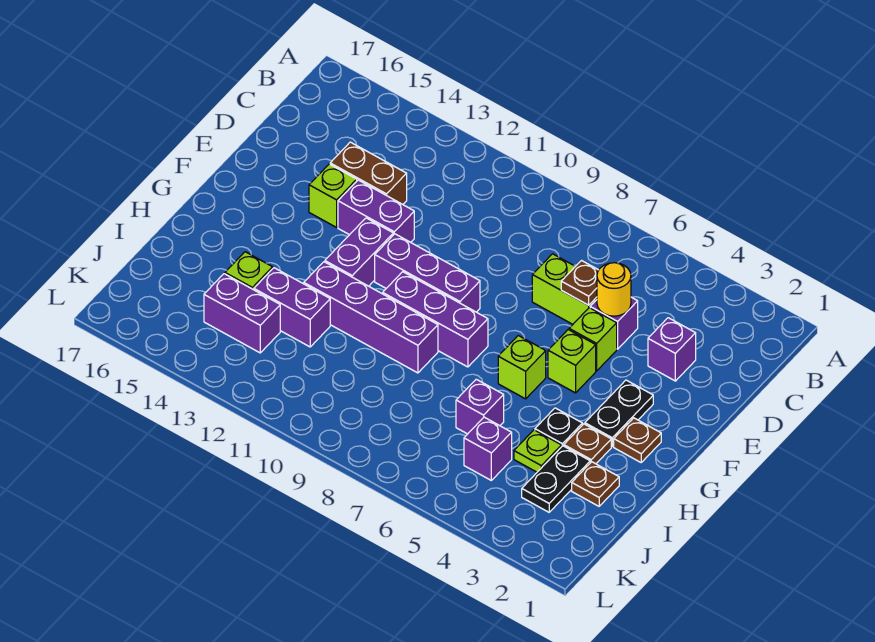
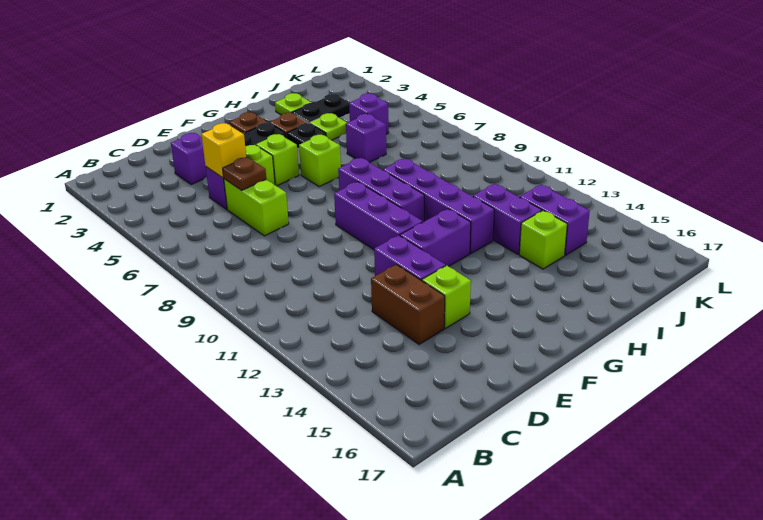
yellow 1x1 round brick [597,263,631,316] -> yellow 1x1 brick [201,123,246,178]
brown 1x1 plate [572,462,619,506] -> lime 1x1 plate [275,93,312,115]

